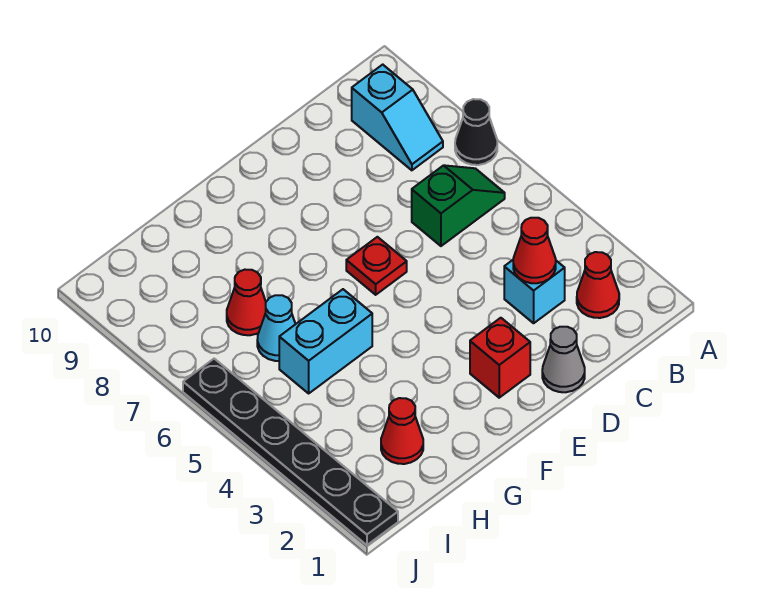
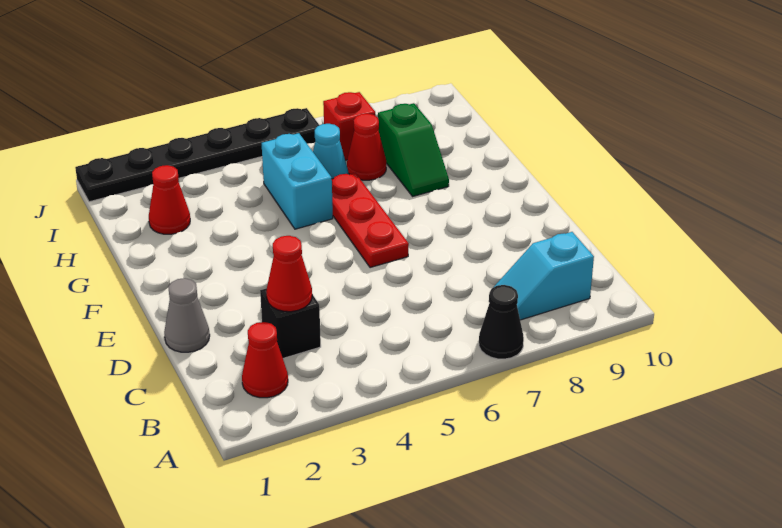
green 1x2 slope [412,165,505,246] -> green 1x2 slope moved to [378,103,449,196]
cyan 1x1 brick [504,260,565,323] -> black 1x1 brick [260,288,321,358]
red 1x1 brick [470,318,530,398] -> red 1x1 brick moved to [323,92,376,160]
red 1x1 plate [346,237,407,295] -> red 1x3 plate [332,173,409,268]

